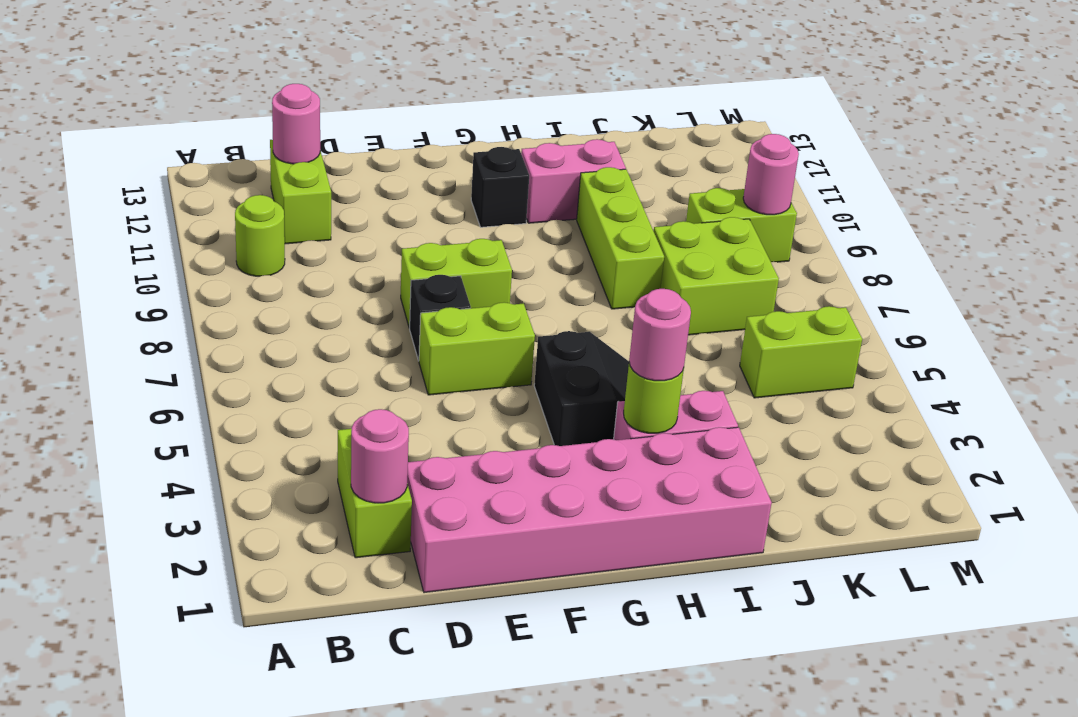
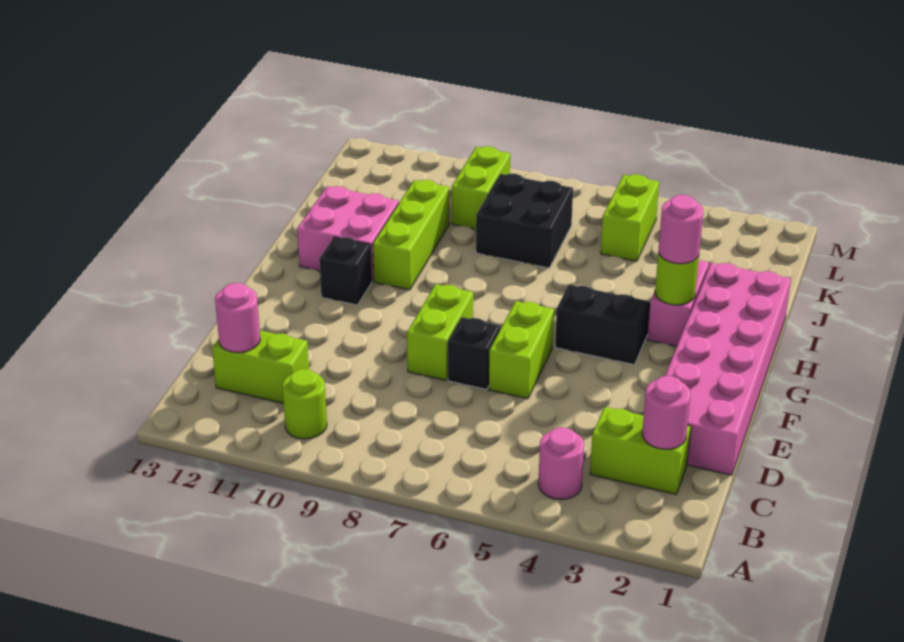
pink 1x2 brick [521,139,626,223] -> pink 2x2 brick [297,186,399,282]
lime 1x3 brick [577,167,664,309] -> lime 1x3 brick turned to [373,180,449,290]
lime 2x2 brick [654,217,779,335] -> black 2x2 brick [476,174,573,268]
pink 1x1 round brick [743,134,799,215] -> pink 1x1 round brick moved to [538,427,584,500]

